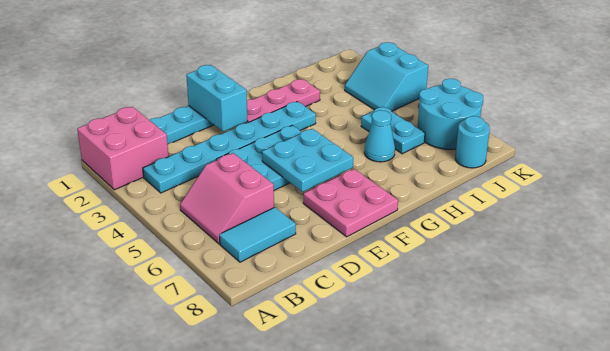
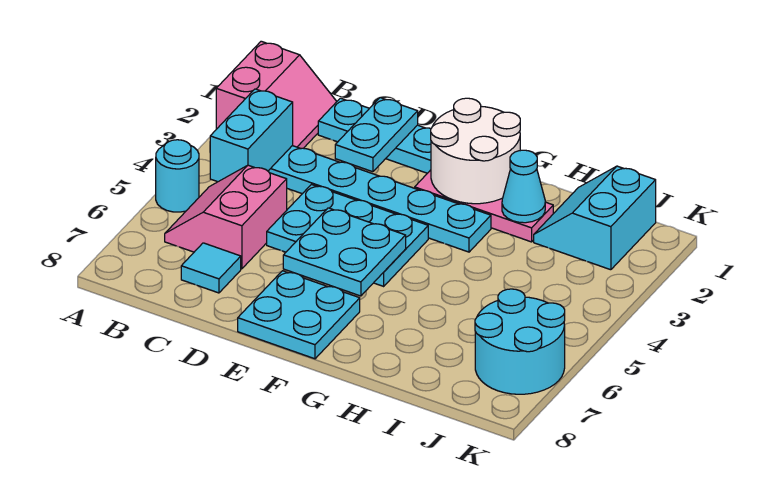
pink 2x2 brick [77,107,169,190] -> pink 2x2 slope [216,41,337,149]
cyan 1x2 tile [219,207,296,262] -> cyan 1x1 tile [181,243,241,293]
cyan 1x2 brick [186,65,248,132] -> cyan 1x2 brick moved to [210,89,293,182]
pink 2x2 plate [303,169,398,237] -> cyan 2x2 plate [238,271,360,359]
none -> white 2x2 round brick [431,98,520,204]
cyan 1x1 cone [364,110,395,162] -> cyan 1x1 cone moved to [502,150,545,223]
cyan 1x2 plate [361,107,425,154] -> cyan 1x2 plate moved to [335,98,418,172]
cyan 2x2 slope [345,42,428,111] -> cyan 2x2 slope moved to [534,166,656,270]
cyan 1x1 round brick [455,116,490,168] -> cyan 1x1 round brick moved to [156,140,199,212]

